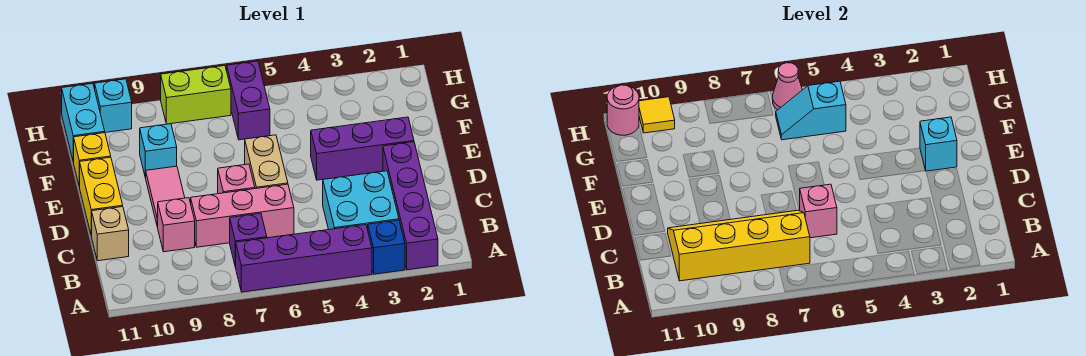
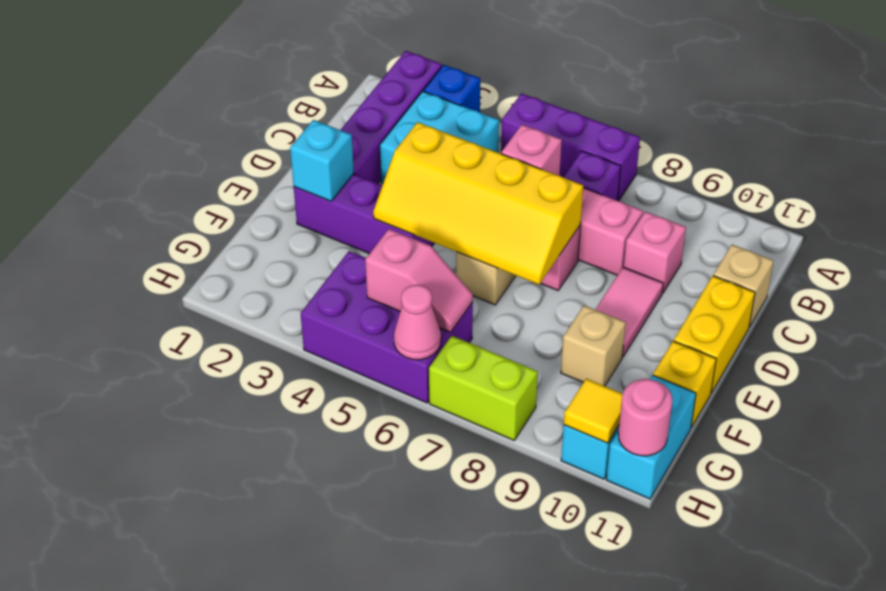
purple 1x4 brick [236,225,372,292] -> purple 1x3 brick [501,93,640,201]
yellow 2x4 slope [668,210,810,281] -> yellow 2x4 slope moved to [373,122,583,285]
cyan 1x1 brick [140,124,177,178] -> tan 1x1 brick [561,305,626,386]
cyan 1x2 slope [776,81,846,140] -> pink 1x2 slope [365,229,473,332]
purple 1x2 brick [227,61,270,140] -> purple 2x3 brick [301,251,473,403]

